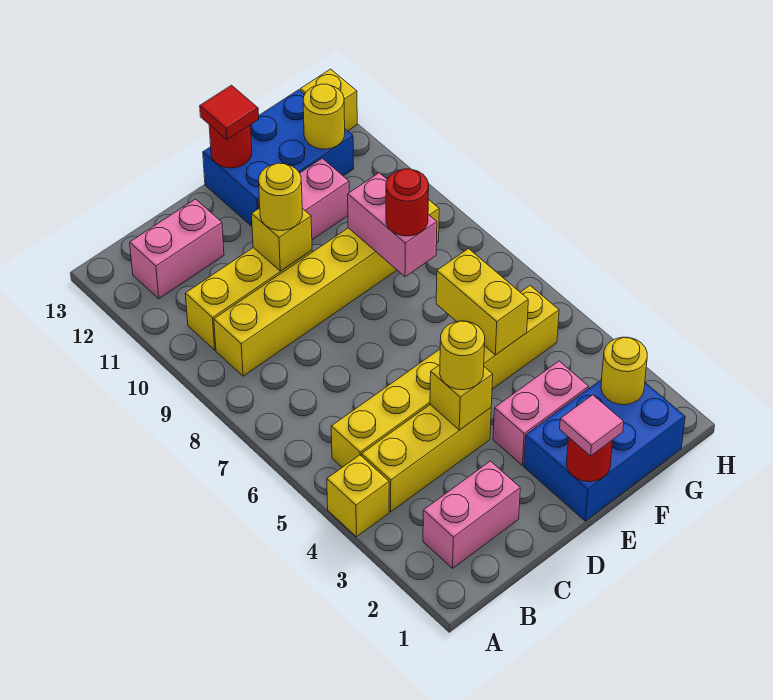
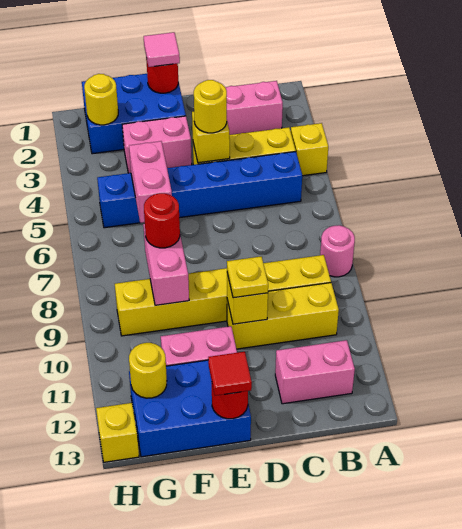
none -> pink 1x1 round brick [320,225,355,277]
yellow 1x6 brick [331,286,559,467] -> blue 1x6 brick [97,152,302,228]
yellow 1x1 round brick [259,163,302,230] -> yellow 1x1 plate [227,257,268,298]
yellow 1x2 brick [436,249,528,355] -> pink 1x2 brick [129,141,172,223]

